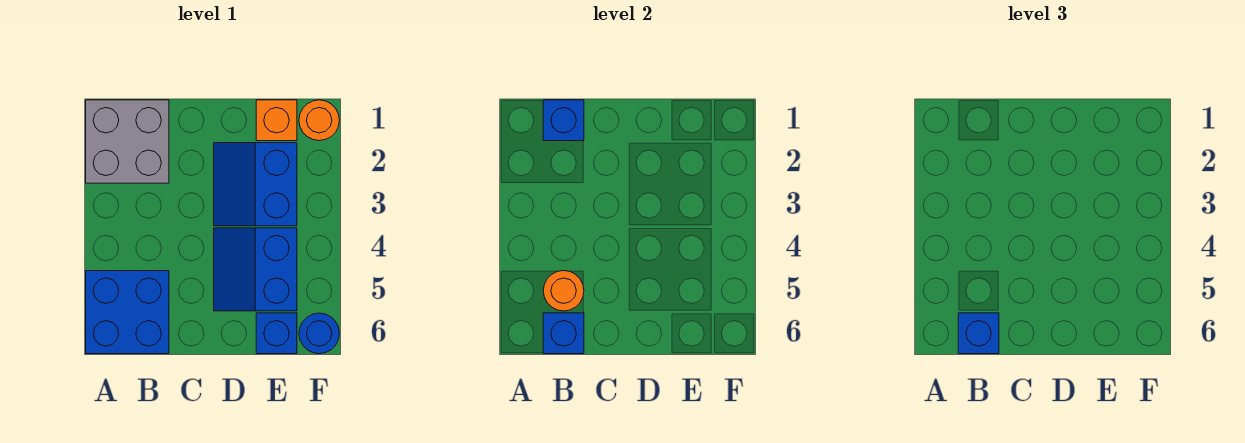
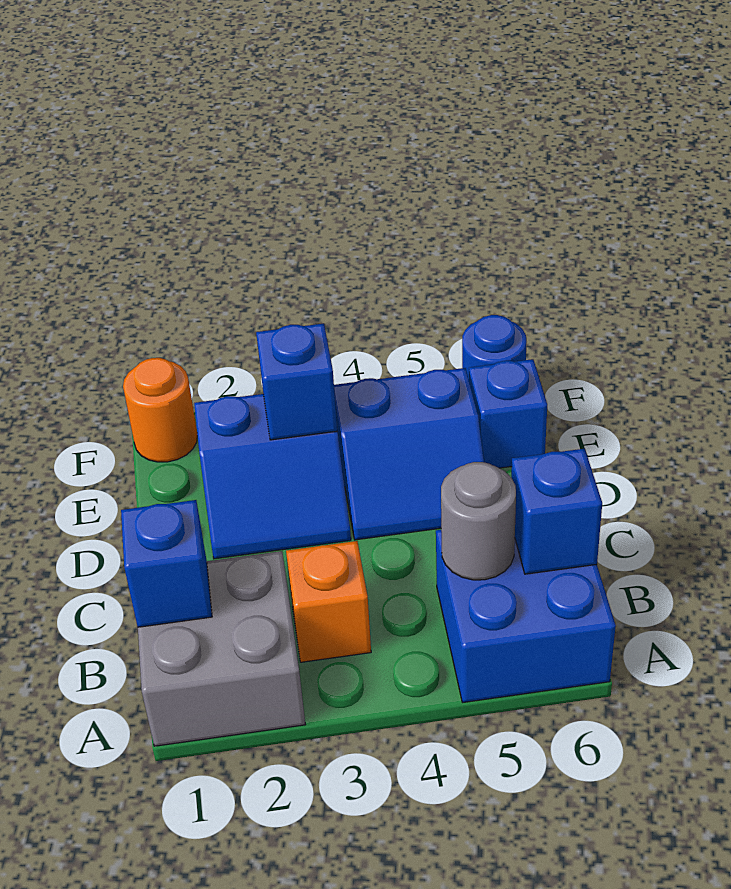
orange 1x1 round brick [543,271,584,311] -> grey 1x1 round brick [441,462,516,580]
blue 1x1 brick [958,313,999,354] -> blue 1x1 brick moved to [256,324,337,440]
orange 1x1 brick [256,100,297,141] -> orange 1x1 brick moved to [286,541,371,662]

